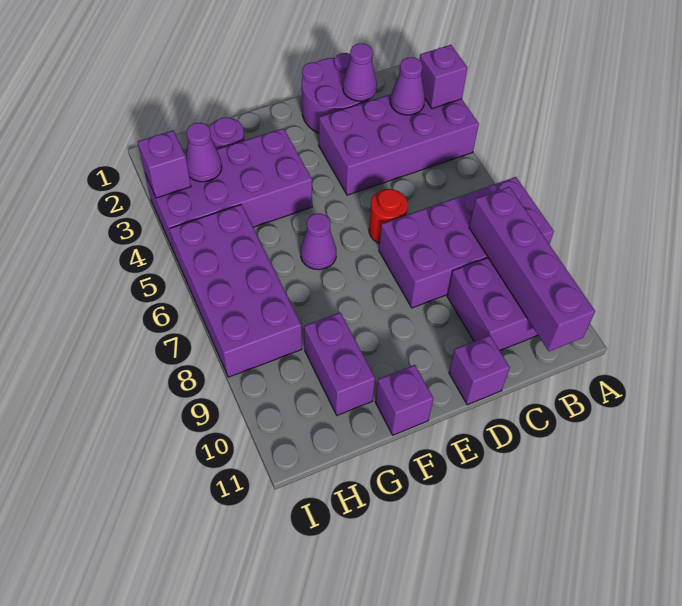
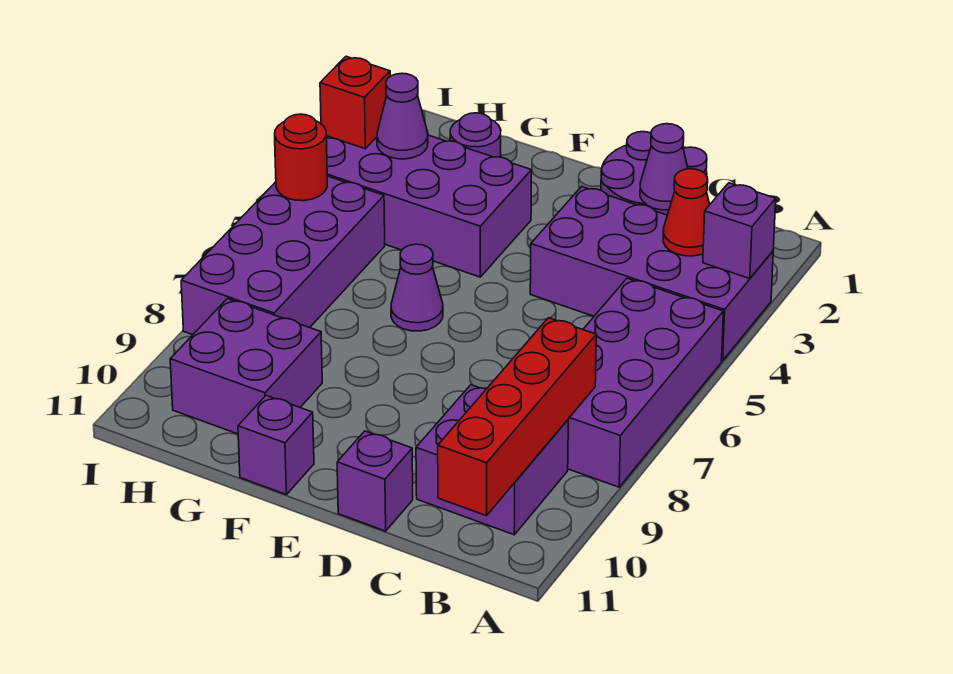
purple 2x4 brick [379,177,554,308] -> purple 2x4 brick turned to [568,278,723,487]
purple 1x1 cone [390,57,425,115] -> red 1x1 cone [663,169,710,256]
purple 1x4 brick [469,187,595,351] -> red 1x4 brick [438,318,596,516]
red 1x1 round brick [369,189,408,243] -> red 1x1 round brick moved to [275,114,327,201]
purple 1x2 brick [304,313,375,415] -> purple 2x2 brick [170,299,322,434]
purple 1x1 brick [138,131,191,198] -> red 1x1 brick [320,56,390,149]

